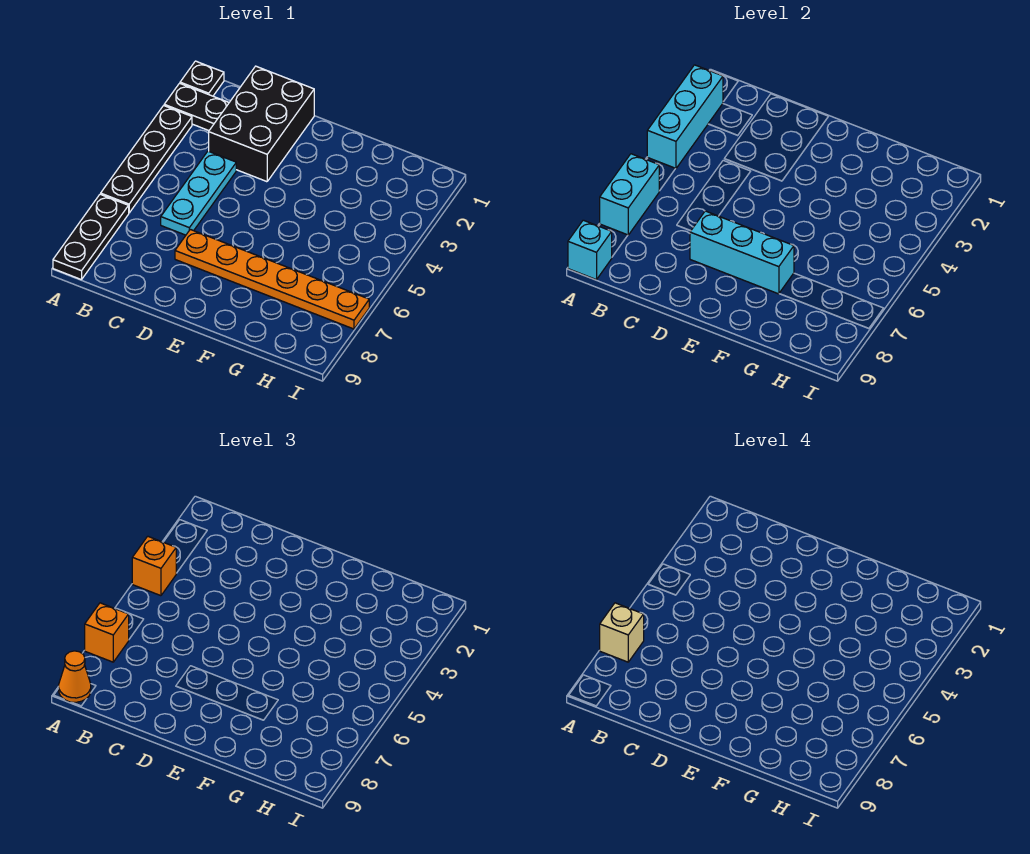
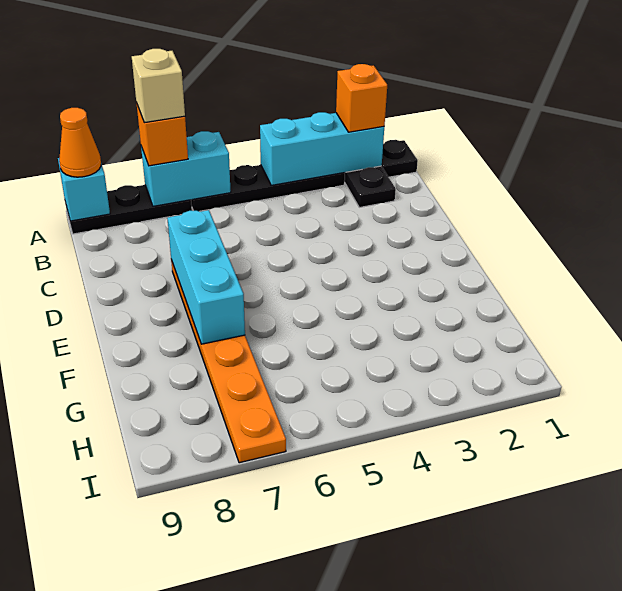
orange 1x1 brick [132,536,176,596] -> orange 1x1 brick moved to [336,64,387,132]
black 2x3 brick [209,66,314,182] -> none
cyan 1x3 plate [161,151,236,235] -> none

